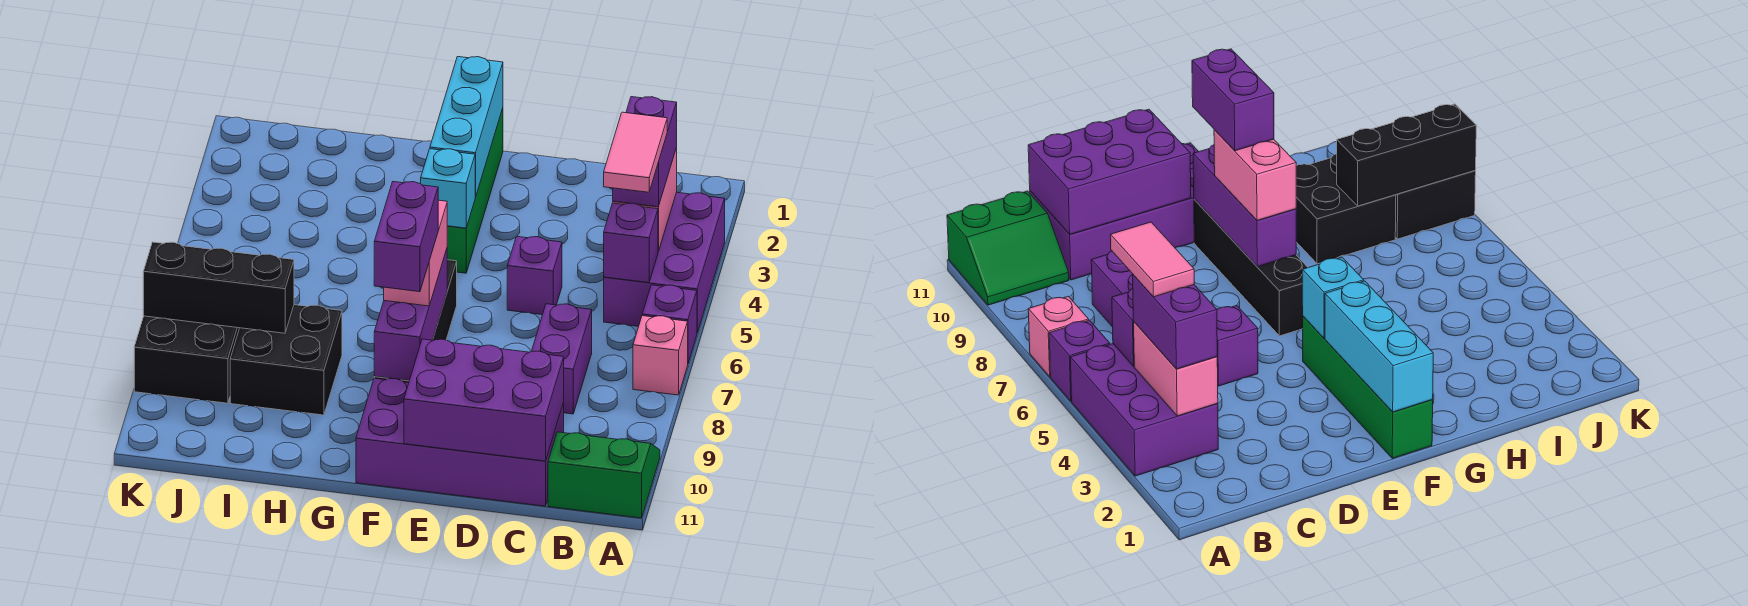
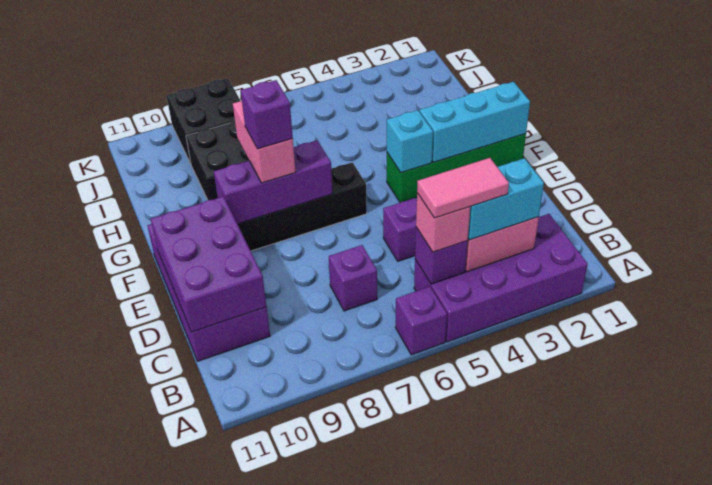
purple 2x3 brick [604,192,725,333] -> purple 2x4 brick [414,214,588,342]
pink 1x1 brick [633,316,688,395] -> pink 1x1 brick moved to [416,193,470,252]
green 2x2 slope [548,432,660,518] -> none
purple 1x2 brick [613,97,677,207] -> cyan 1x2 brick [468,158,544,240]
purple 1x2 brick [532,304,592,414] -> purple 1x1 brick [329,245,377,311]
pink 1x2 brick [384,200,447,306] -> pink 1x2 brick turned to [233,101,296,183]
purple 1x2 brick [374,182,438,292] -> purple 1x1 brick [241,80,293,149]
black 1x3 brick [143,242,294,333] -> none

